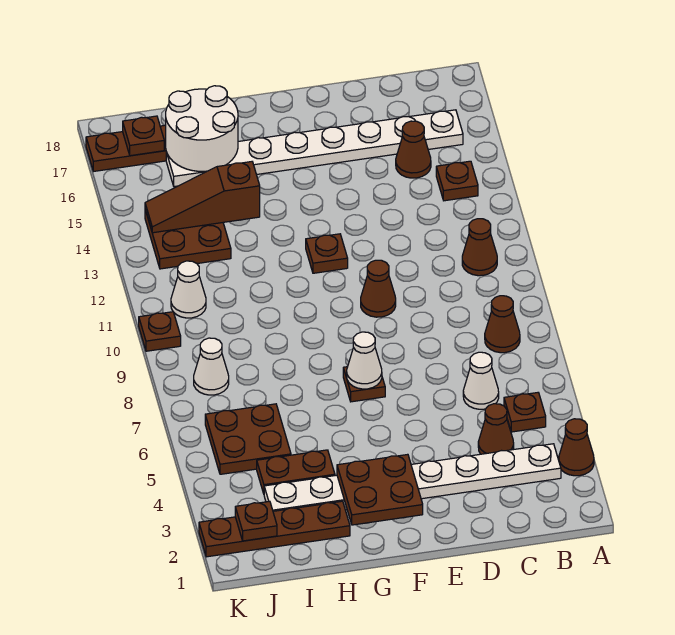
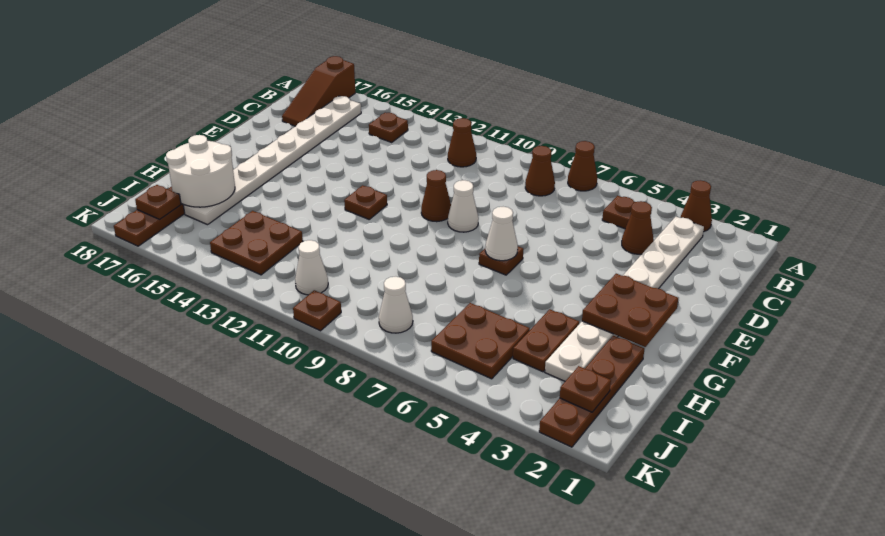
white 1x1 cone [463,352,499,409] -> white 1x1 cone moved to [448,180,479,232]
brown 1x1 cone [396,121,431,178] -> brown 1x1 cone moved to [568,141,597,191]
brown 1x3 slope [145,162,260,233] -> brown 1x3 slope moved to [282,56,355,126]

